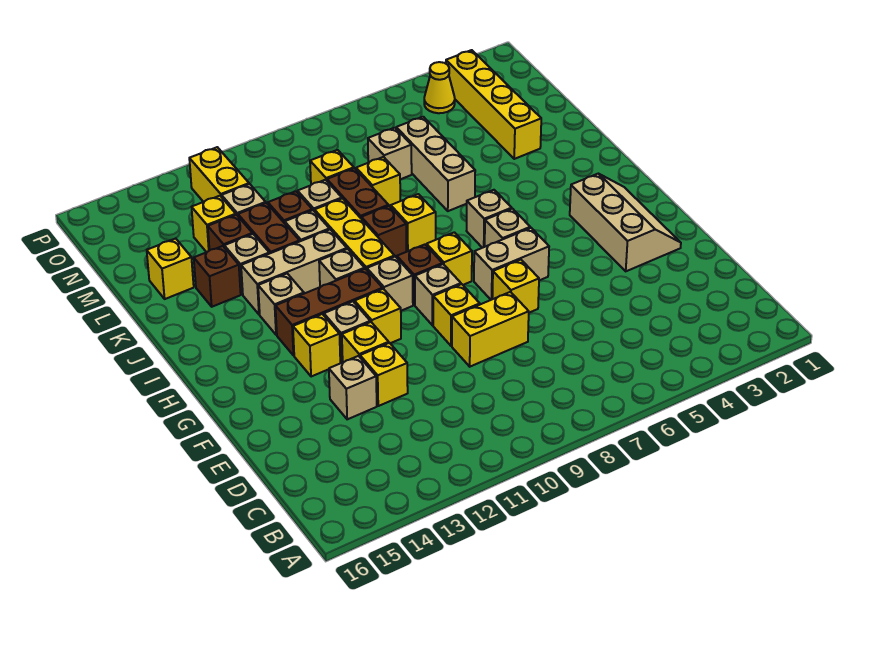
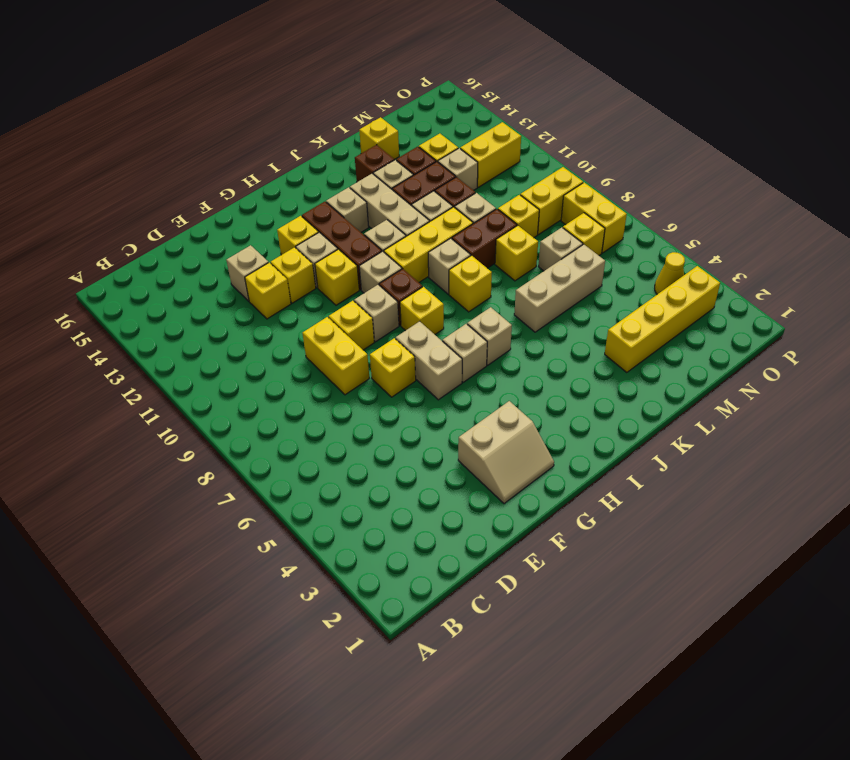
tan 2x3 slope [570,174,681,271] -> tan 2x2 slope [458,401,554,504]
brown 1x1 brick [361,206,406,258] -> tan 1x1 brick [428,238,471,294]
none -> yellow 1x1 brick [563,213,605,255]
none -> yellow 1x2 brick [520,167,583,234]
none -> yellow 1x2 brick [561,183,627,253]

